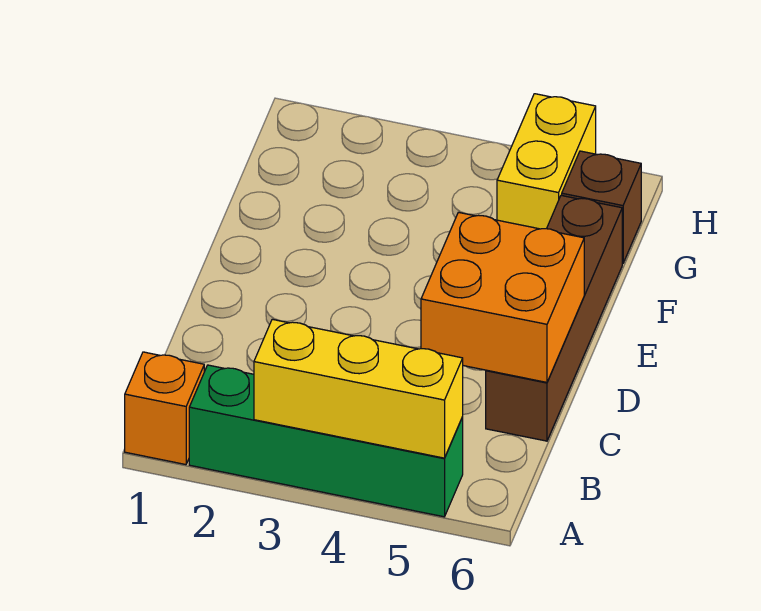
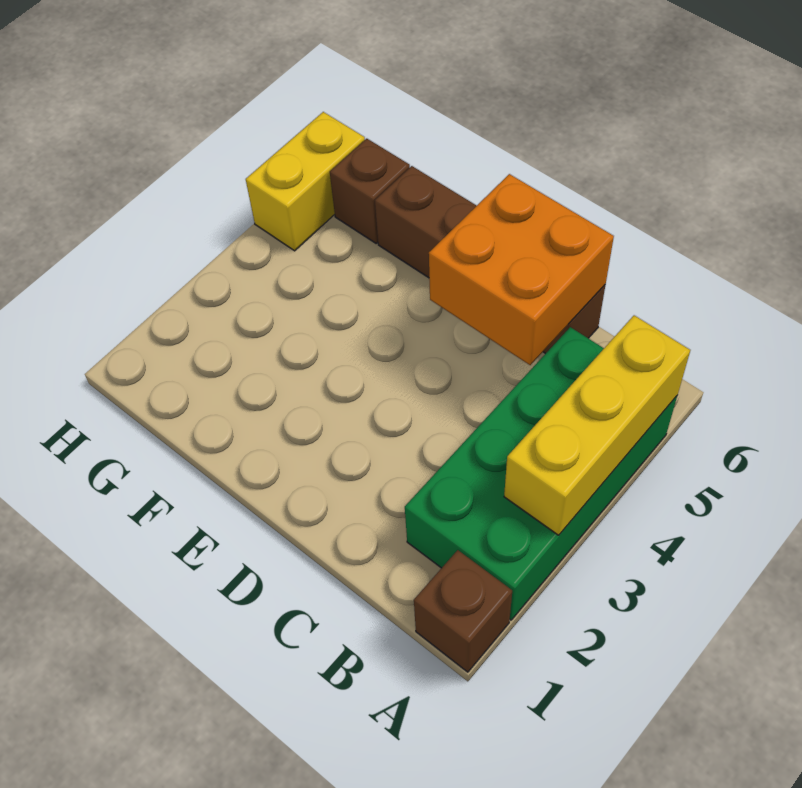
orange 1x1 brick [125,352,204,465] -> brown 1x1 brick [414,550,512,672]
green 1x4 brick [189,365,463,517] -> green 2x4 brick [405,327,677,620]
yellow 1x2 brick [497,94,596,229] -> yellow 1x2 brick turned to [246,112,365,251]

